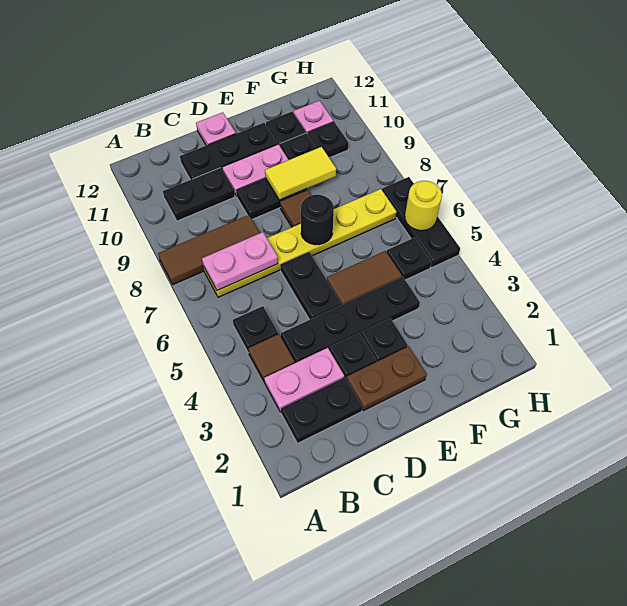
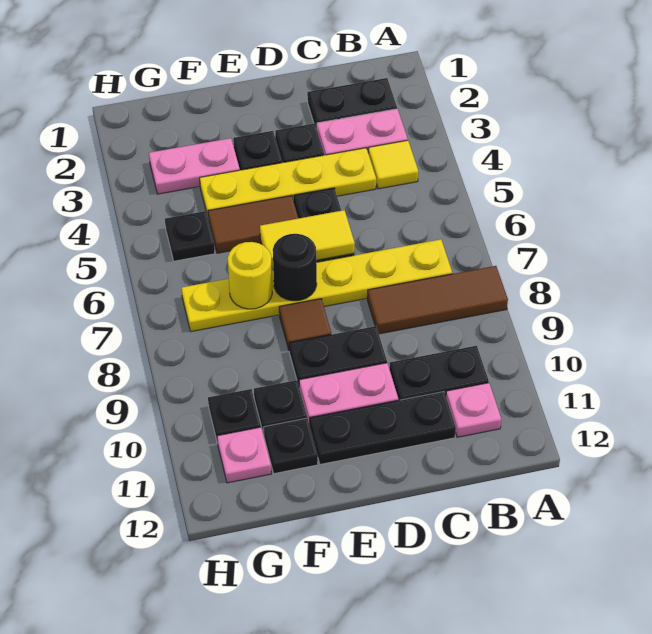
brown 1x1 tile [248,334,295,382] -> yellow 1x1 tile [368,140,418,189]
black 1x1 plate [233,306,278,353] -> none
pink 1x2 plate [202,232,278,291] -> pink 1x2 plate moved to [149,138,240,194]
black 1x4 plate [281,277,420,363] -> yellow 1x4 plate [200,148,376,219]
brown 1x2 plate [347,346,427,411] -> none
pink 1x1 plate [196,112,236,145] -> pink 1x1 plate moved to [446,383,501,437]
yellow 1x2 tile [265,147,336,200] -> yellow 1x2 tile moved to [260,210,355,268]
black 1x3 plate [382,177,460,268] -> none
yellow 1x1 round brick [405,181,442,231] -> yellow 1x1 round brick moved to [228,242,272,309]

